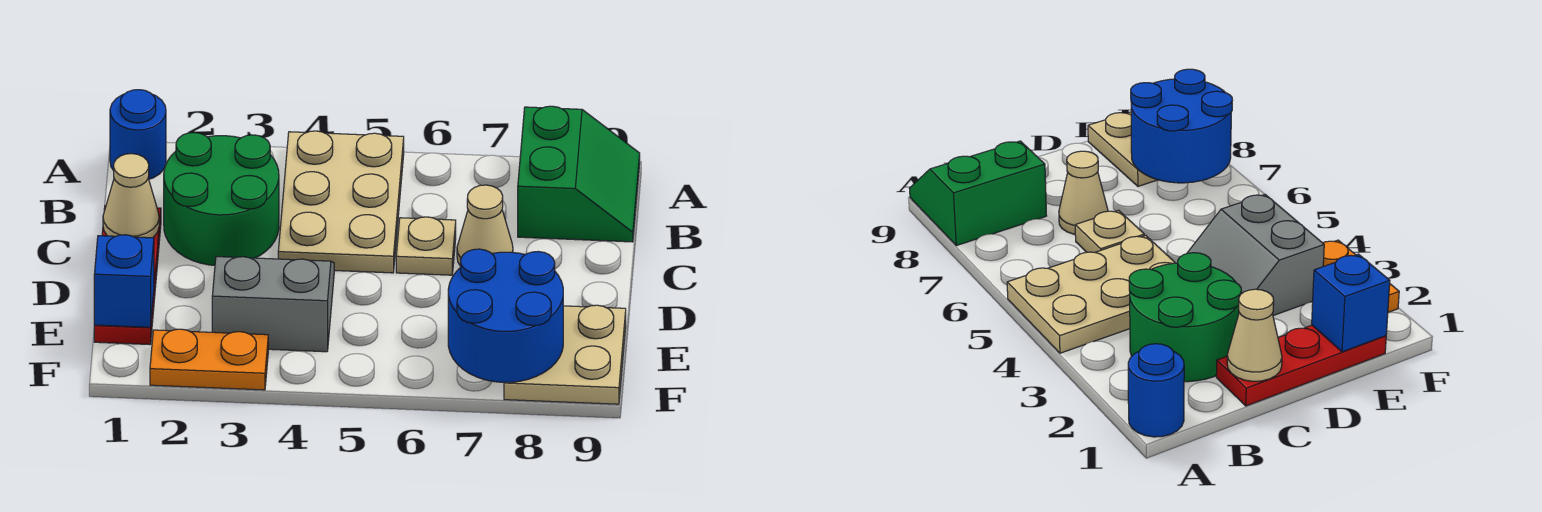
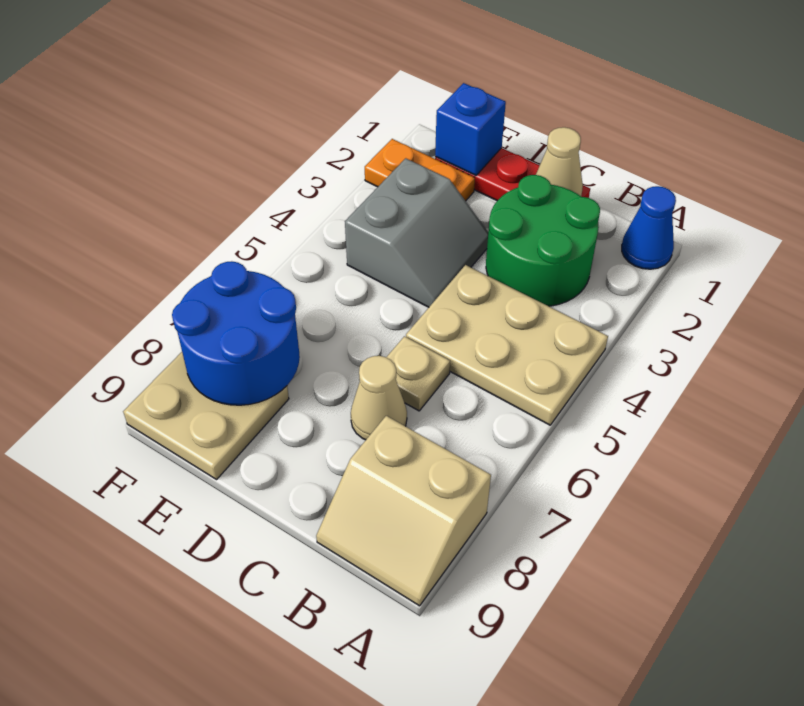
blue 1x1 round brick [110,90,166,179] -> blue 1x1 cone [622,186,676,269]
green 2x2 slope [518,106,640,242] -> tan 2x2 slope [316,416,491,606]
orange 1x2 plate [150,329,268,390] -> orange 1x2 plate turned to [365,139,475,201]

